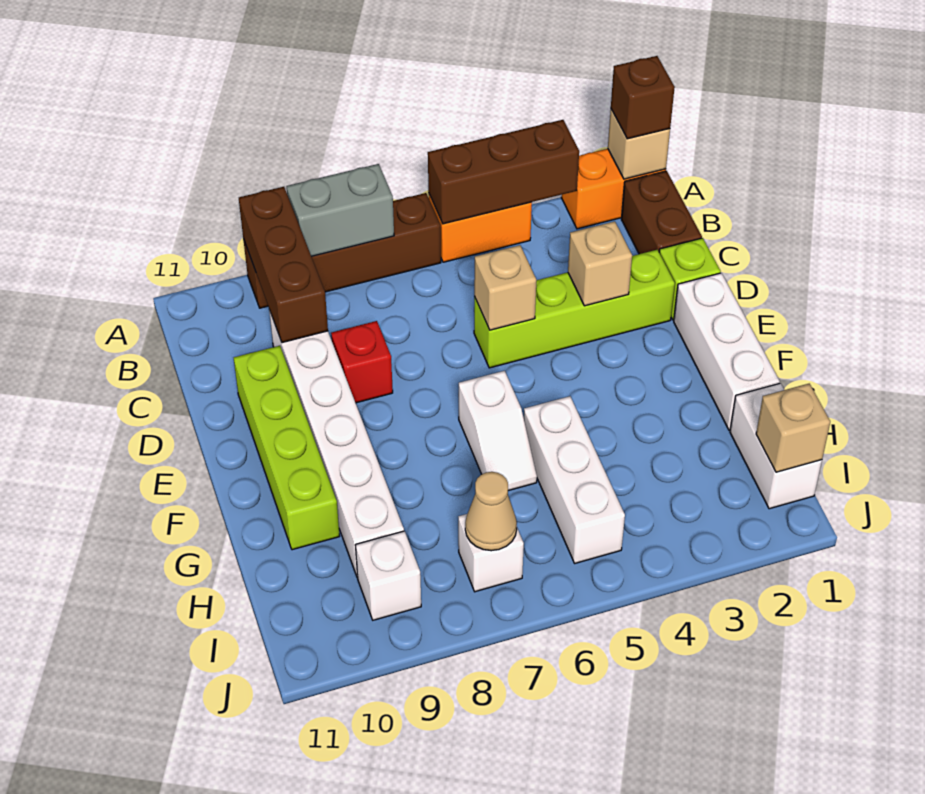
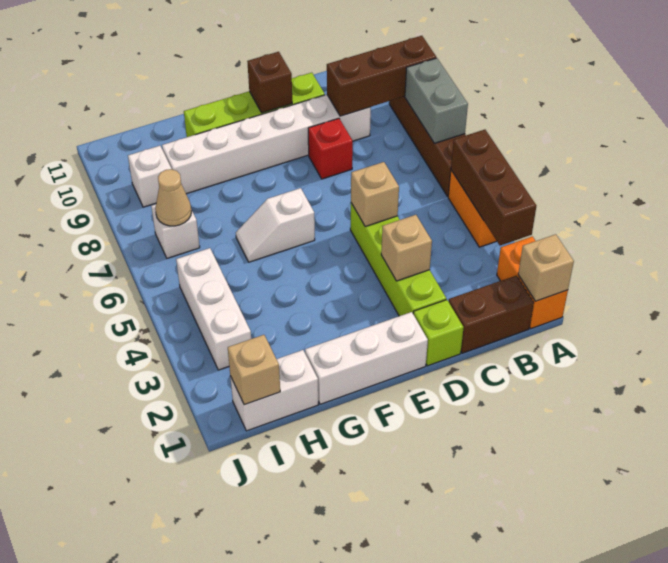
brown 1x1 brick [611,56,675,139] -> brown 1x1 brick moved to [247,52,292,113]
white 1x3 brick [524,396,625,563] -> white 1x3 brick turned to [176,248,251,370]

